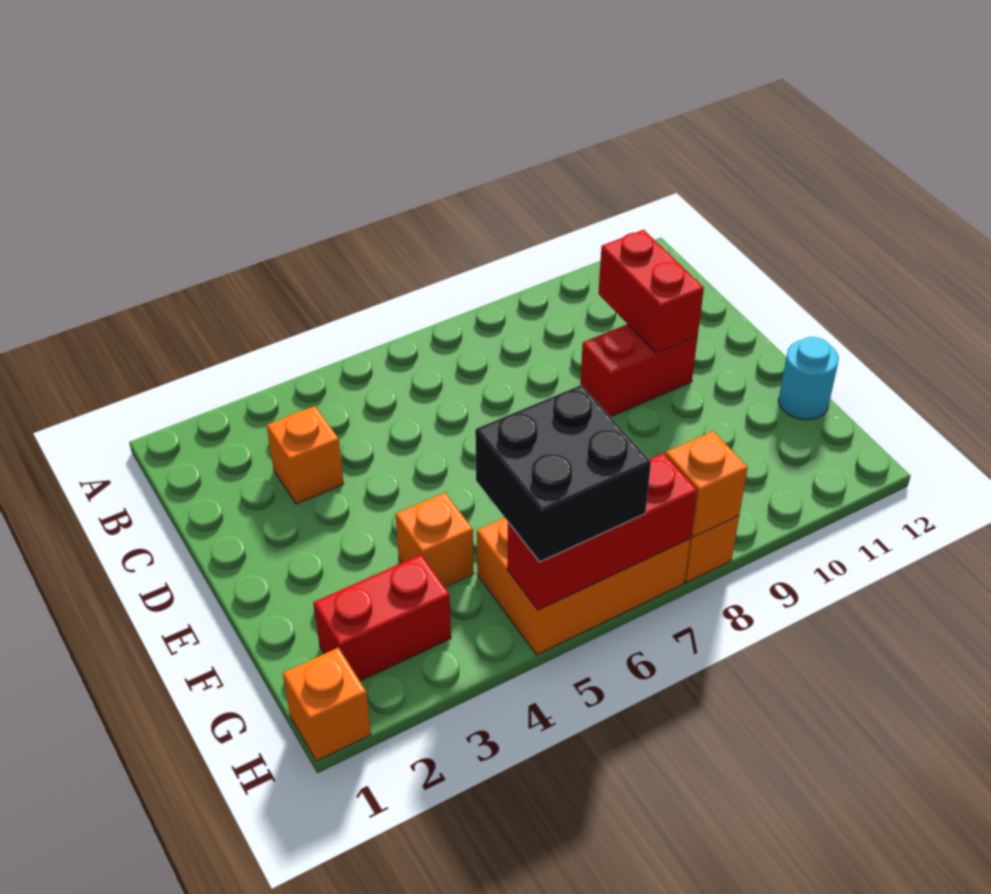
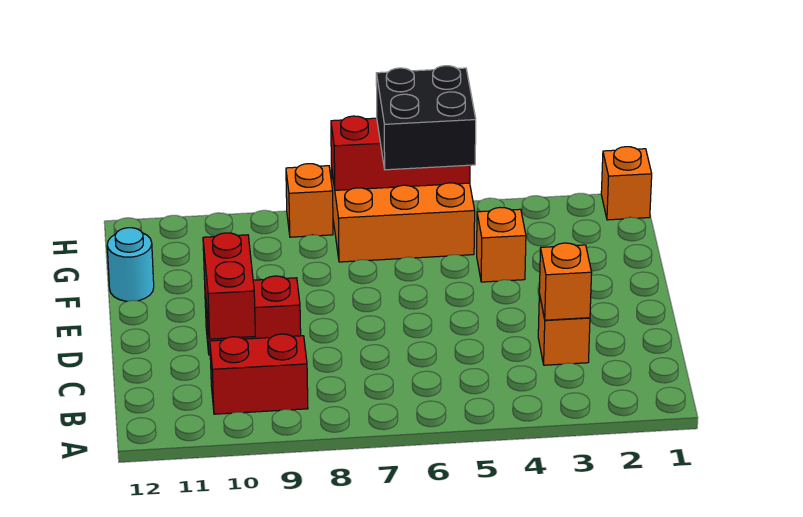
red 1x2 brick [314,555,451,681] -> red 1x2 brick moved to [210,334,308,414]
orange 1x1 brick [665,431,748,537] -> orange 1x1 brick moved to [539,243,592,320]

